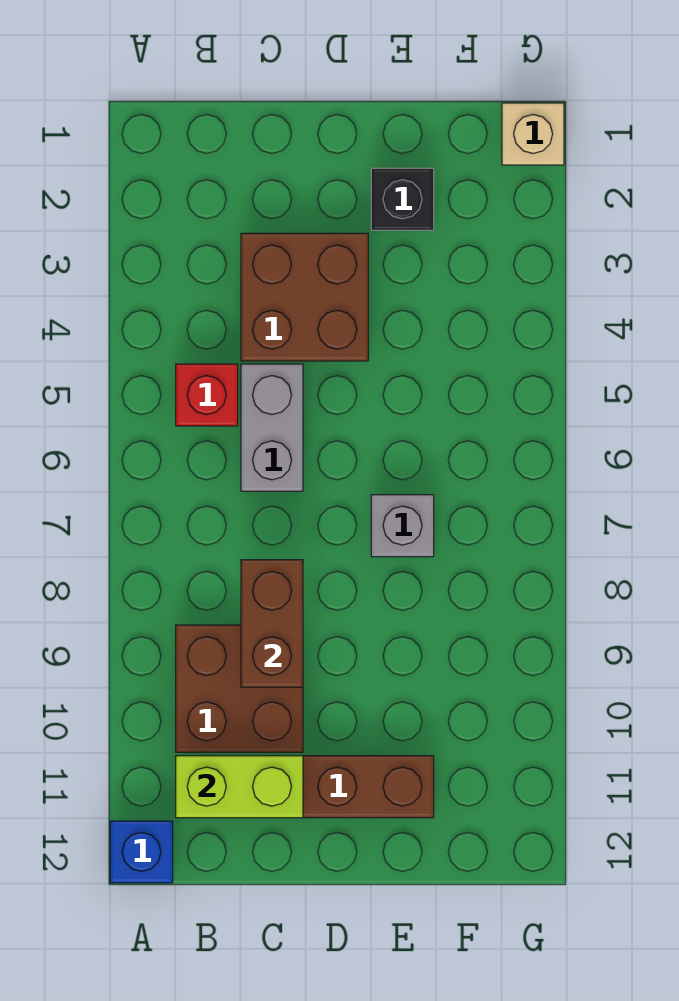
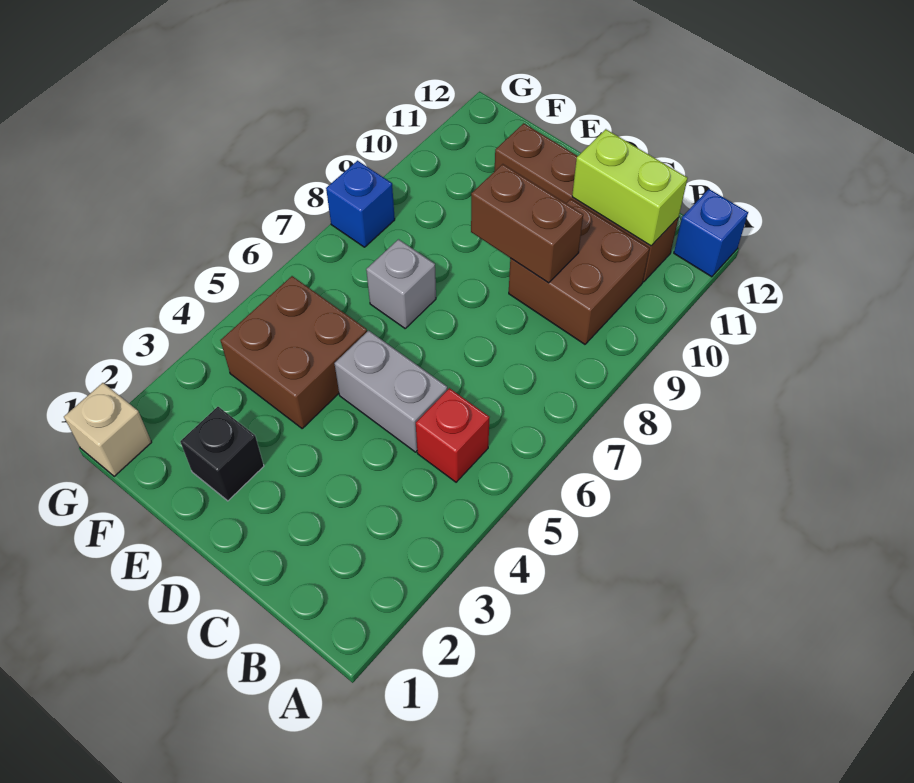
brown 2x2 brick [241,233,368,361] -> brown 2x2 brick moved to [221,276,367,428]
grey 1x2 brick [241,364,303,491] -> grey 1x2 brick turned to [334,331,447,452]
brown 1x2 brick [241,560,303,687] -> brown 1x2 brick turned to [471,164,583,283]
none -> blue 1x1 brick [326,161,395,247]

